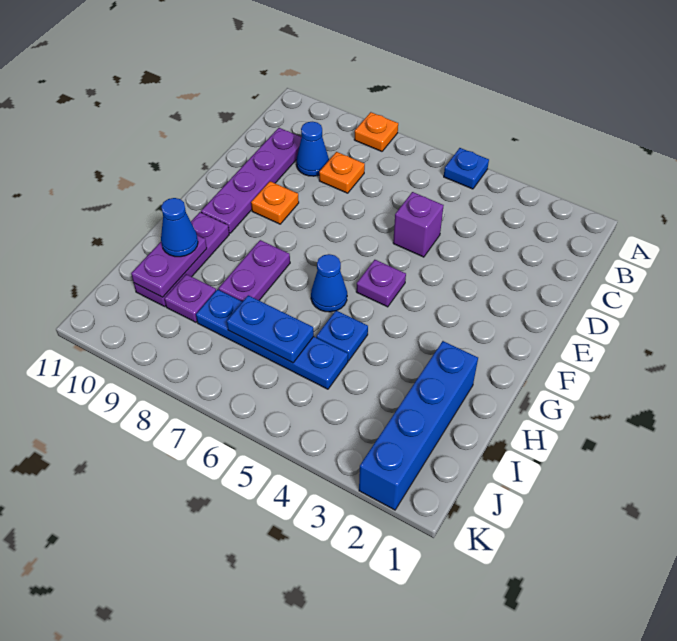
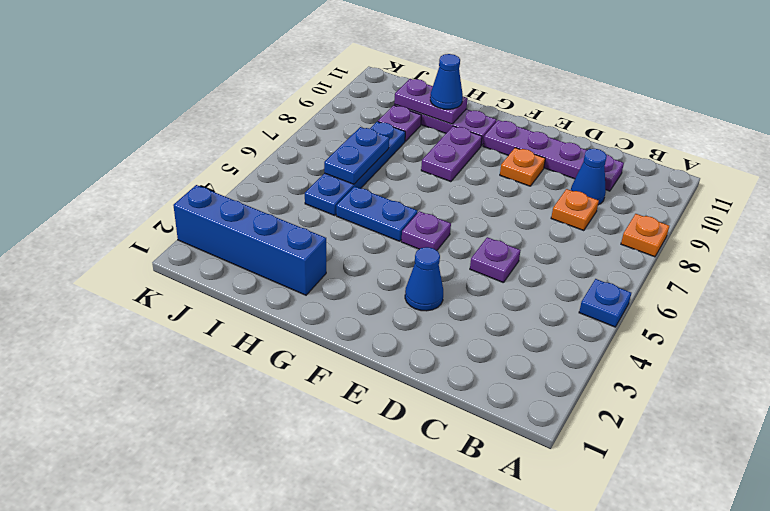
purple 1x1 brick [393,192,444,257] -> purple 1x1 plate [470,237,521,283]
blue 1x1 cone [311,254,347,312] -> blue 1x1 cone moved to [405,247,443,311]
purple 1x2 plate [218,240,290,302] -> purple 1x2 plate turned to [421,126,482,182]
blue 1x1 plate [316,311,368,361] -> blue 1x2 plate [336,186,418,241]

